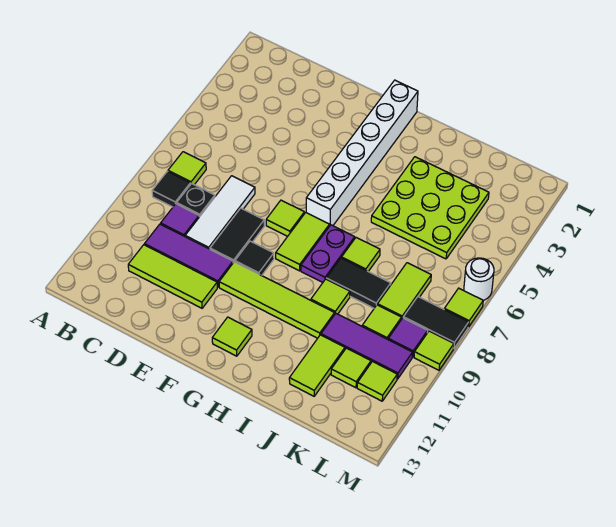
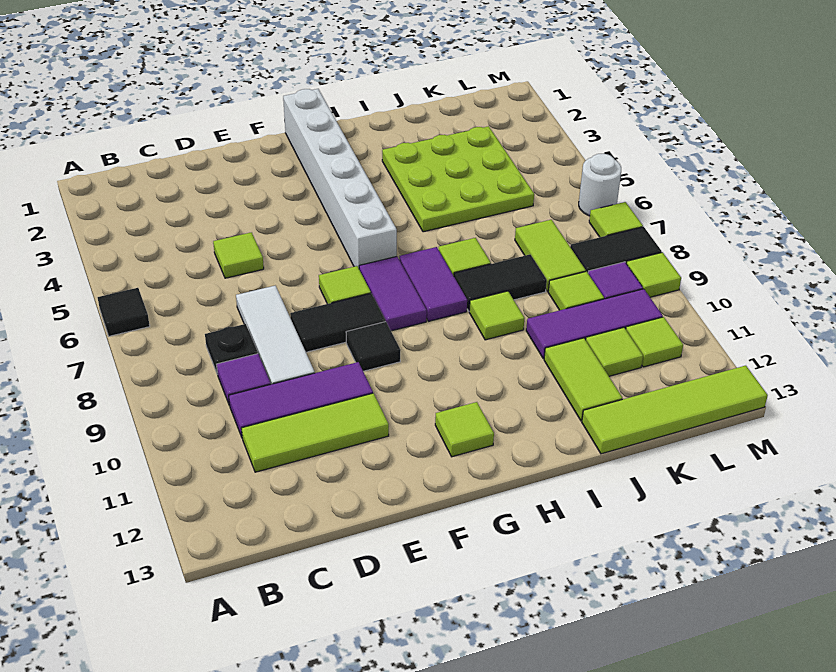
lime 1x1 tile [168,152,206,185] -> lime 1x1 tile moved to [213,232,264,278]
black 1x1 tile [152,171,190,207] -> black 1x1 tile moved to [98,288,150,336]
black 1x2 tile [210,208,264,263] -> black 1x2 tile turned to [290,293,385,352]
lime 1x4 tile [219,262,335,338] -> lime 1x4 tile moved to [582,366,768,454]
lime 1x2 tile [276,213,329,271] -> purple 1x2 tile [359,257,427,331]
purple 1x2 plate [301,225,355,282] -> purple 1x2 tile [399,247,467,321]

